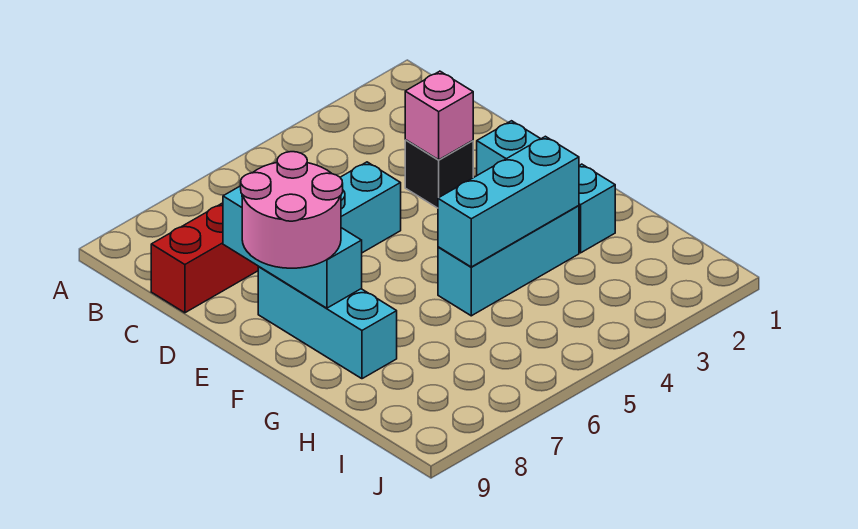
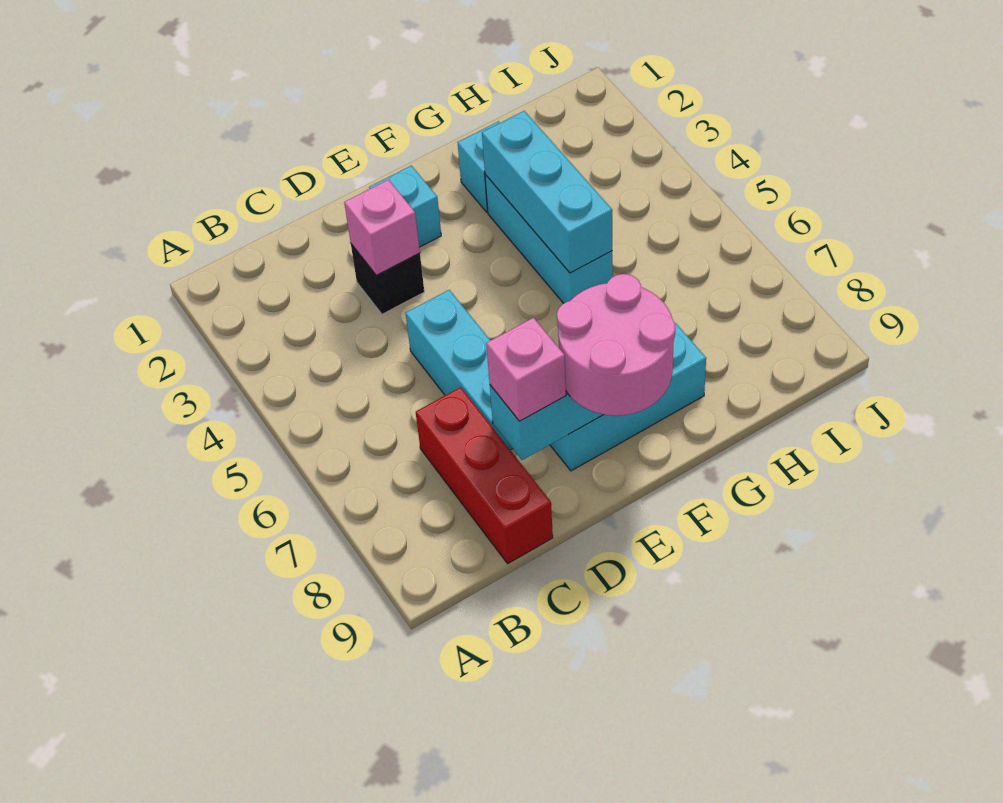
none -> pink 1x1 brick [486,318,566,421]

